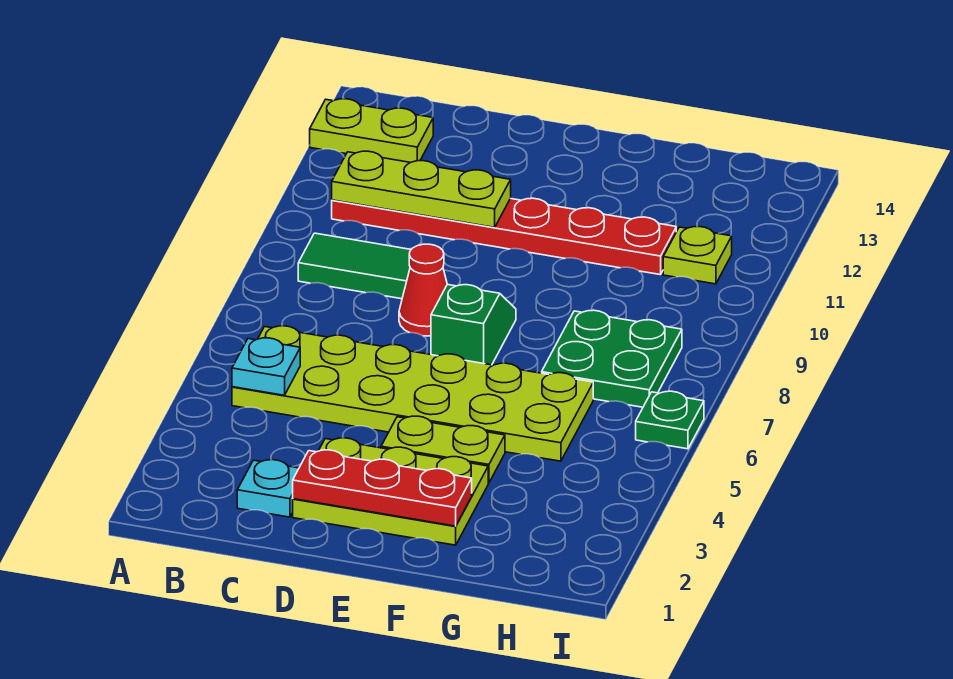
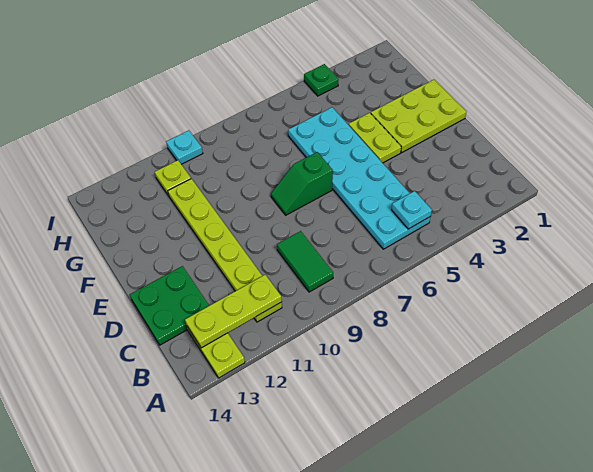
lime 2x6 plate [232,326,593,461] -> cyan 2x6 plate [288,107,430,249]
red 1x6 plate [332,198,676,275] -> lime 1x6 plate [168,179,282,322]
lime 1x3 plate [332,151,511,227] -> lime 1x3 plate turned to [185,275,282,348]
cyan 1x1 plate [237,460,299,517] -> cyan 1x1 plate moved to [166,130,203,164]
lime 2x3 plate [293,438,488,545] -> lime 2x3 plate turned to [371,80,466,153]
red 1x3 plate [293,450,472,526] -> none
red 1x1 cone [399,244,447,336] -> none
green 2x2 plate [542,310,682,407] -> green 2x2 plate moved to [130,266,209,345]
green 1x1 plate [636,391,704,449] -> green 1x1 plate moved to [304,64,339,96]

